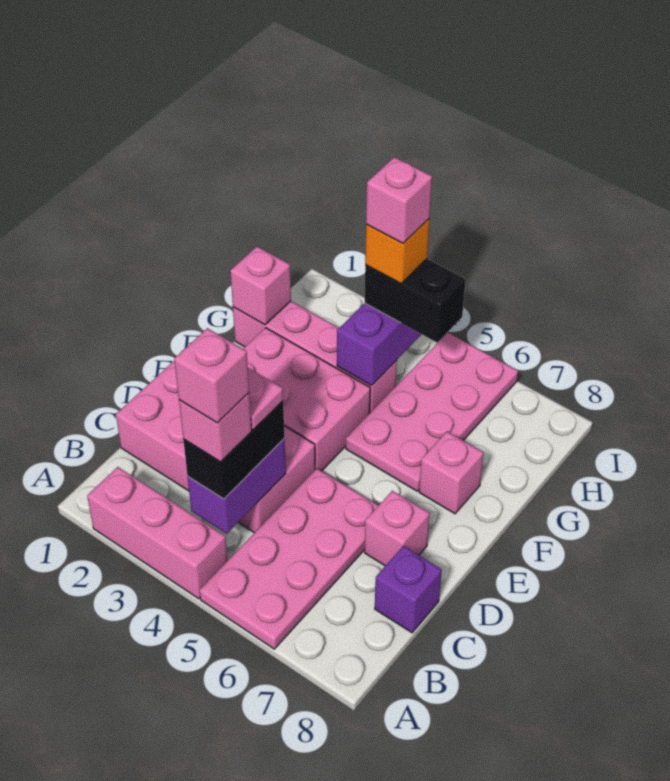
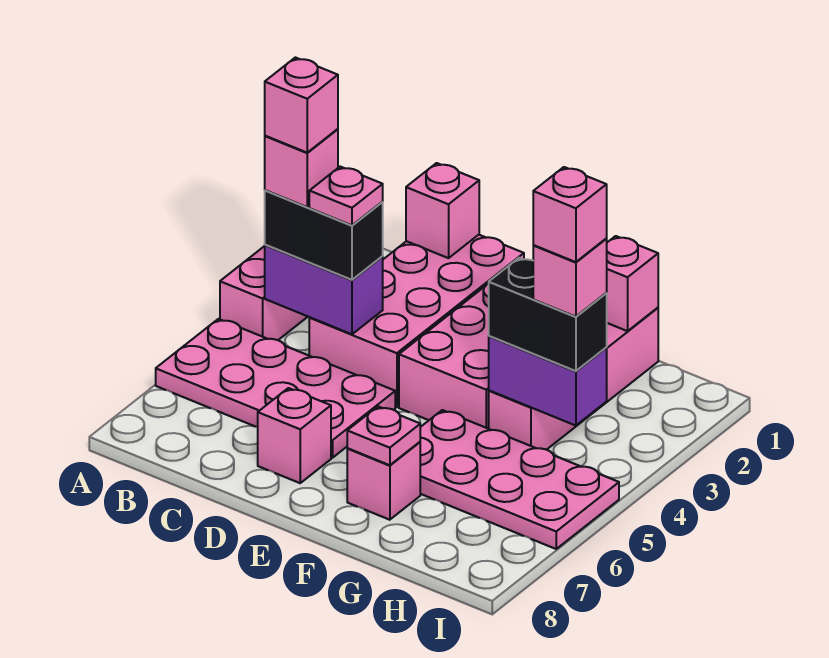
none -> pink 1x1 brick [406,163,479,258]
purple 1x1 brick [375,546,442,633] -> none
none -> pink 1x1 plate [347,407,420,465]
black 1x2 brick [365,259,466,343] -> black 1x2 brick turned to [489,258,607,371]
orange 1x1 brick [365,219,429,283] -> pink 1x1 brick [533,239,607,317]

